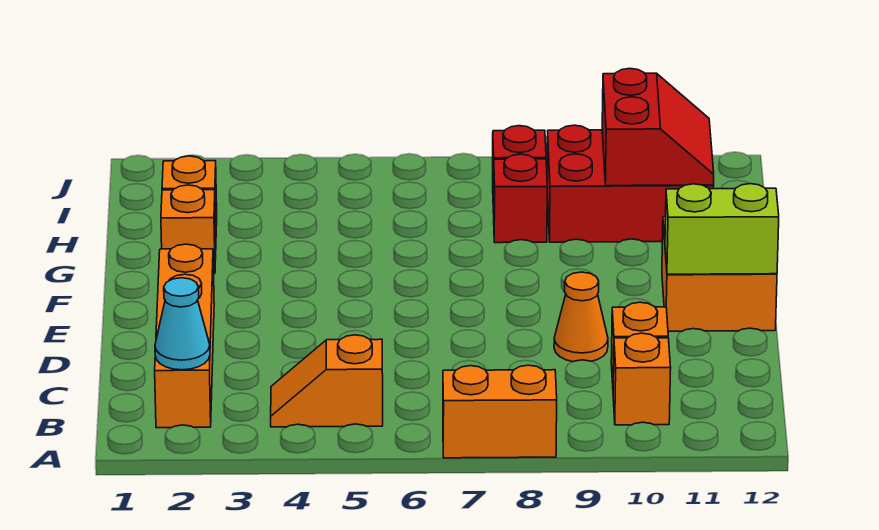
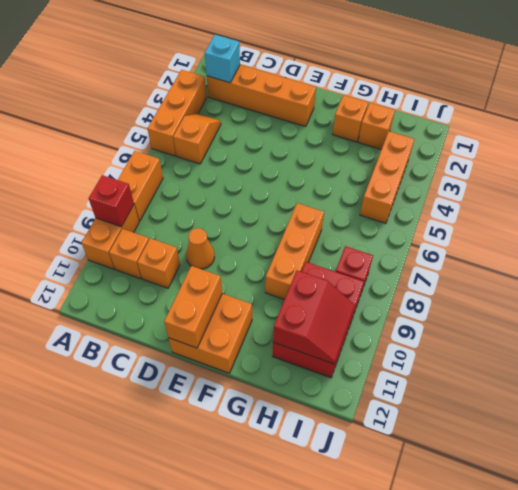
none -> orange 1x3 brick [148,70,207,156]
none -> orange 1x2 brick [81,205,139,269]
cyan 1x1 cone [155,278,210,370] -> cyan 1x1 brick [205,35,240,83]
lime 1x2 brick [665,184,779,274] -> orange 1x2 brick [164,266,222,348]
none -> orange 1x3 brick [265,203,324,299]
red 1x1 brick [493,154,547,243] -> red 1x1 brick moved to [89,175,134,227]
red 2x2 slope [602,68,714,186] -> red 2x2 slope turned to [273,270,355,364]
none -> orange 1x3 brick [360,131,414,223]

